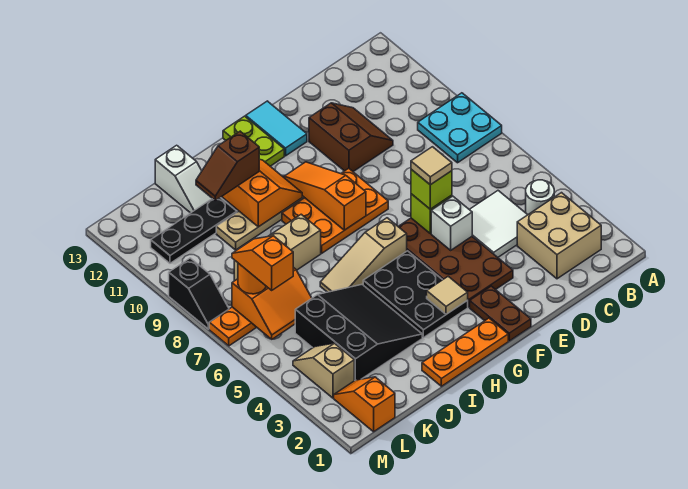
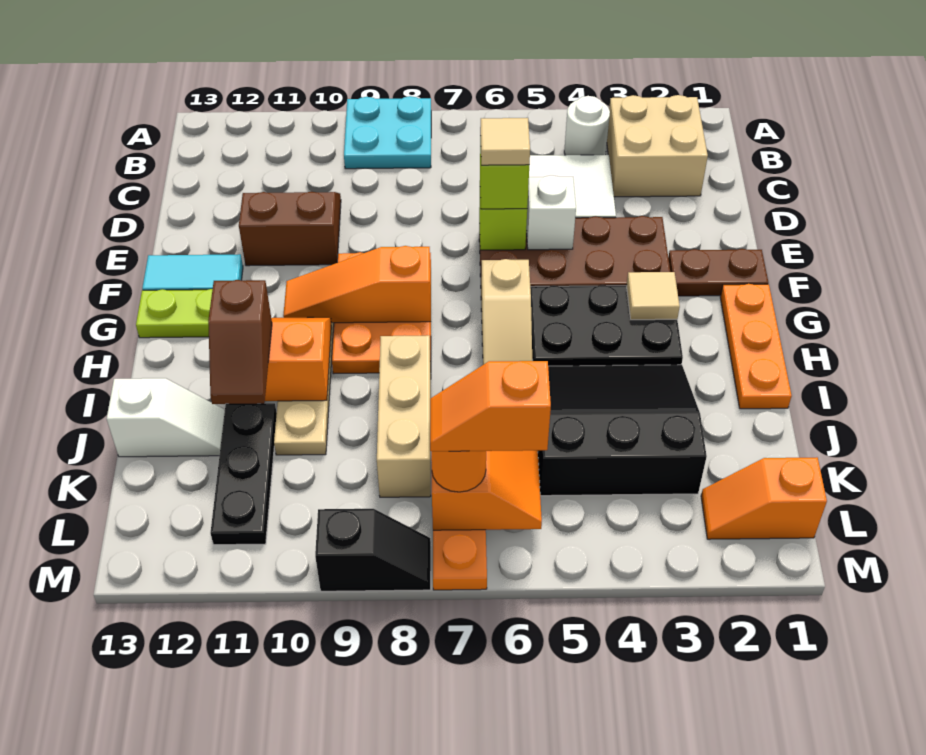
tan 1x2 slope [293,343,354,398] -> none

